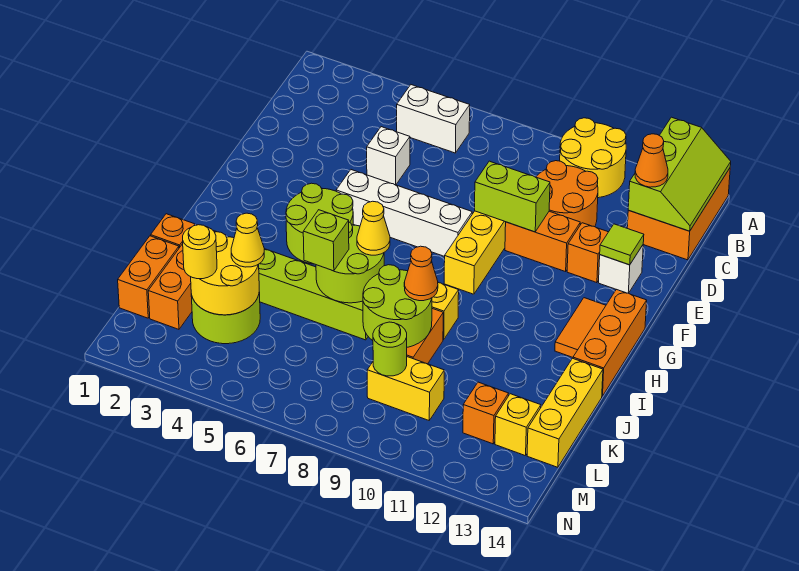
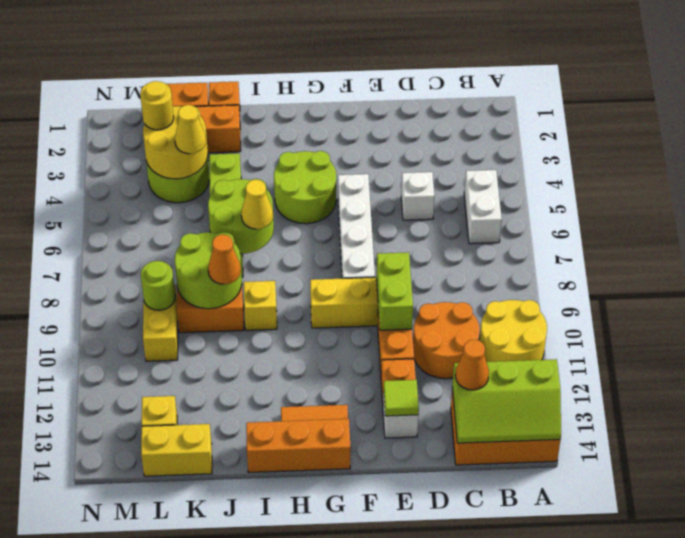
lime 1x1 brick [303,210,349,271] -> none
yellow 1x3 brick [527,358,603,467] -> yellow 1x2 brick [141,424,212,476]
orange 1x1 brick [463,382,509,444] -> none

